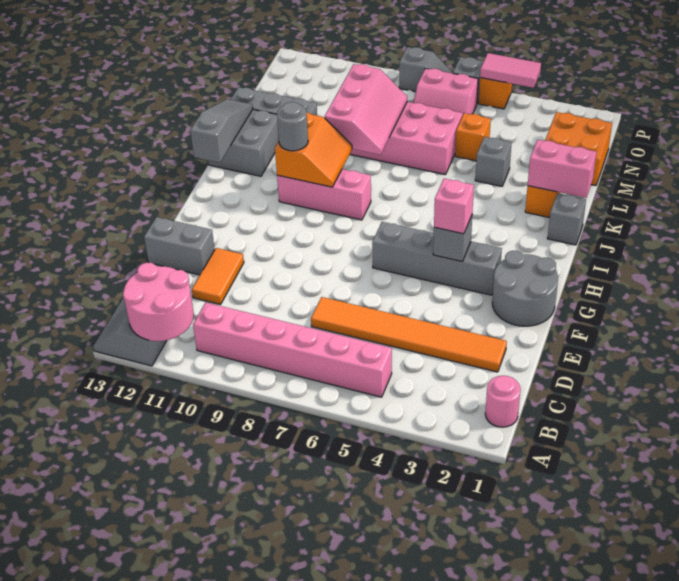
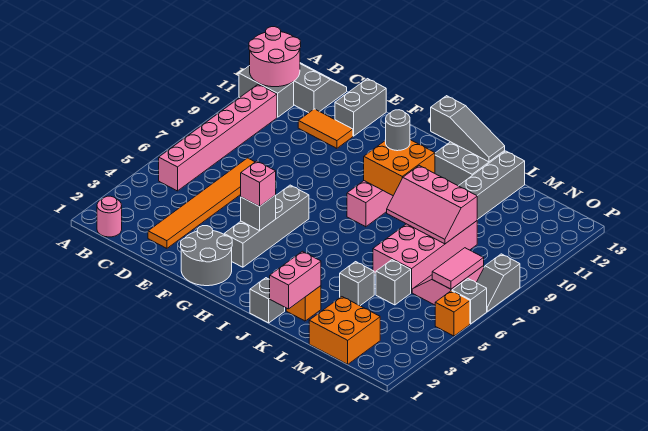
none -> grey 1x2 brick [239,66,294,117]
orange 2x2 slope [275,112,352,187] -> orange 2x2 brick [364,140,435,196]
orange 1x1 brick [455,113,491,161] -> grey 1x1 brick [376,260,411,305]
pink 1x2 tile [480,53,541,88] -> pink 1x2 tile moved to [432,248,484,289]

